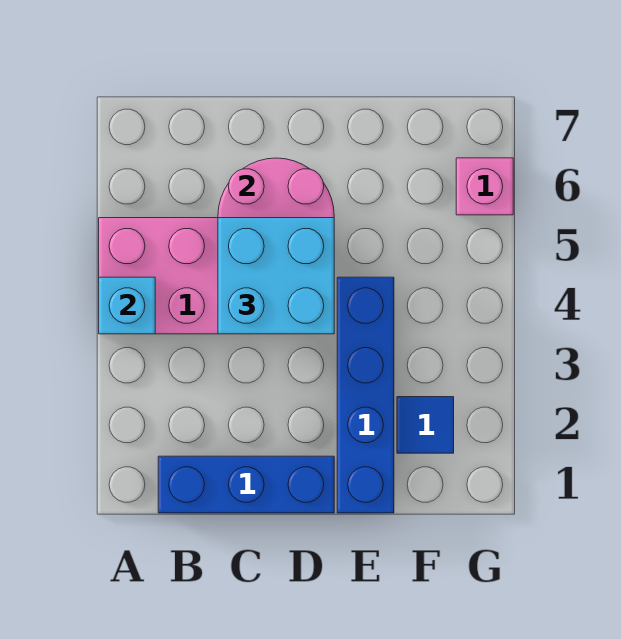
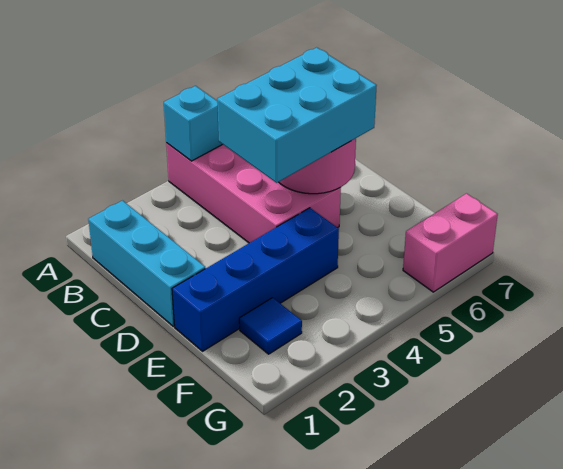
blue 1x3 brick [158,456,334,513] -> cyan 1x3 brick [88,201,205,326]
cyan 2x2 brick [218,218,334,334] -> cyan 2x3 brick [217,47,377,183]
pink 1x1 brick [456,158,513,215] -> pink 1x2 brick [403,194,498,292]

